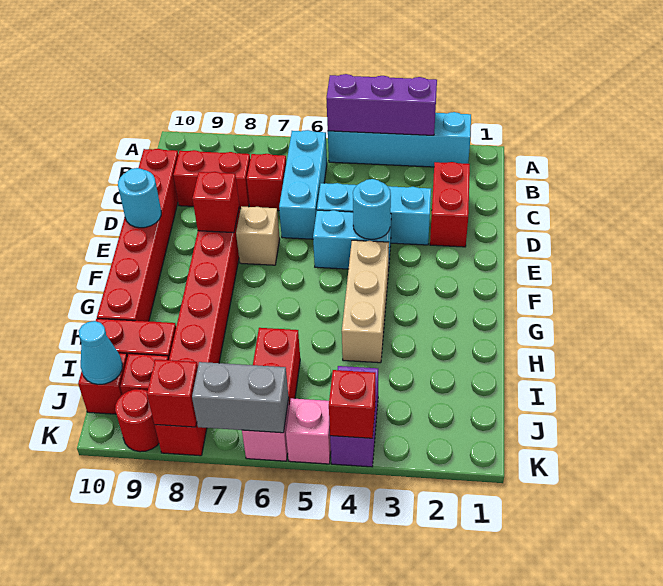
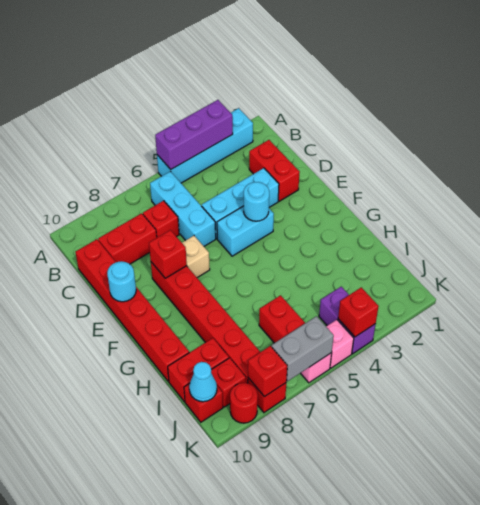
tan 1x3 brick [342,240,389,363] -> none

